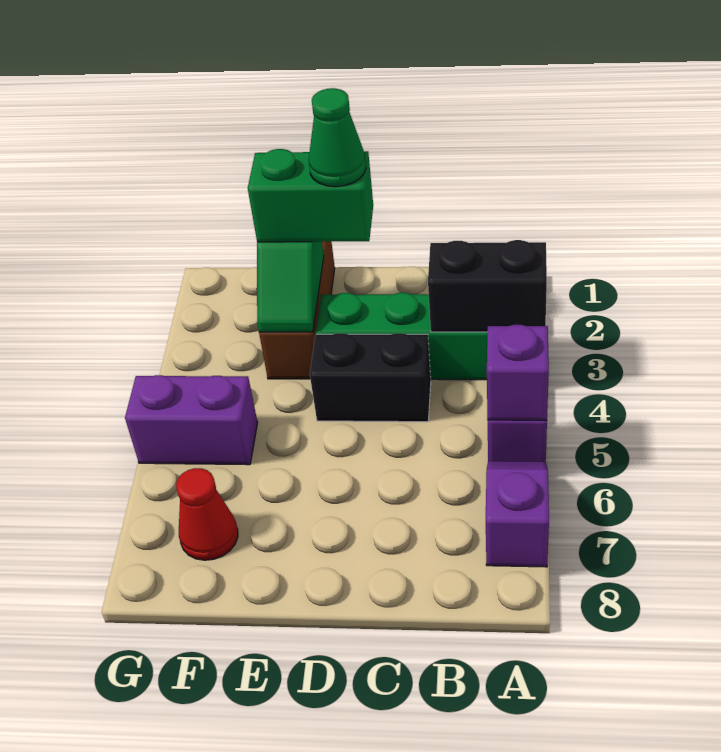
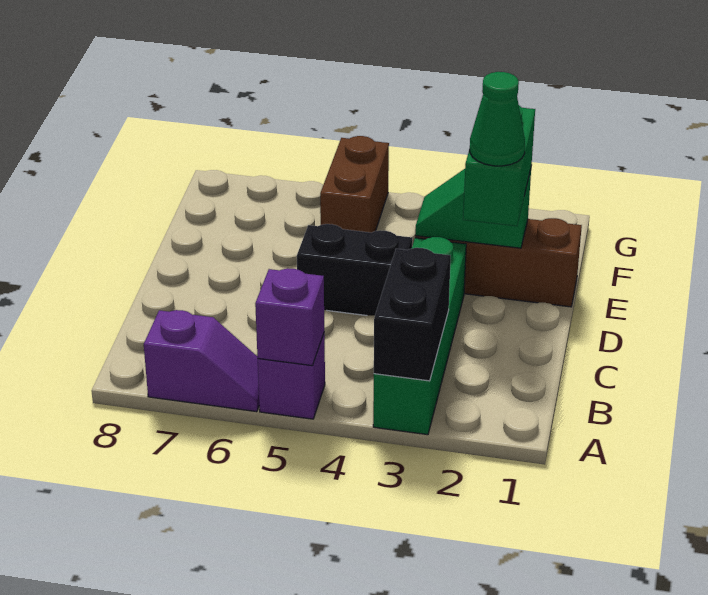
black 1x2 brick [310,333,431,422] -> black 1x2 brick turned to [297,224,412,316]
purple 1x2 brick [125,375,258,465] -> brown 1x2 brick [320,136,389,233]
red 1x1 cone [176,468,238,560] -> none

